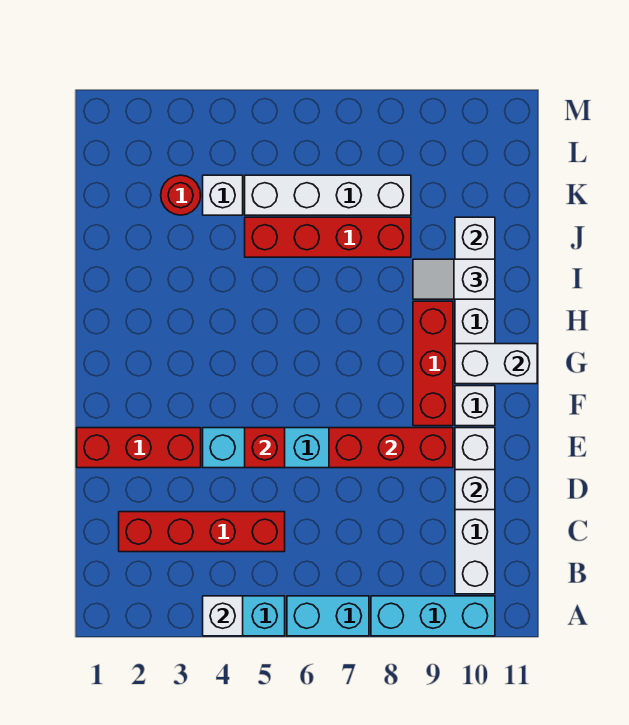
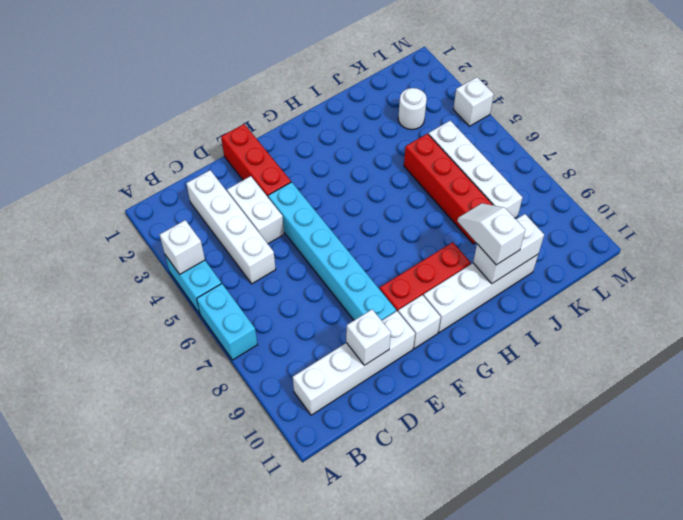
cyan 1x3 brick [371,596,495,636] -> none
red 1x4 brick [119,512,285,552] -> white 1x4 brick [186,170,276,284]
red 1x1 brick [245,428,285,468] -> none
red 1x3 brick [329,428,453,468] -> none
white 1x2 brick [455,344,537,384] -> white 1x2 brick moved to [227,176,284,244]
red 1x1 round brick [161,175,201,215] -> white 1x1 round brick [398,88,427,130]
white 1x1 brick [203,175,243,215] -> white 1x1 brick moved to [453,77,494,126]

